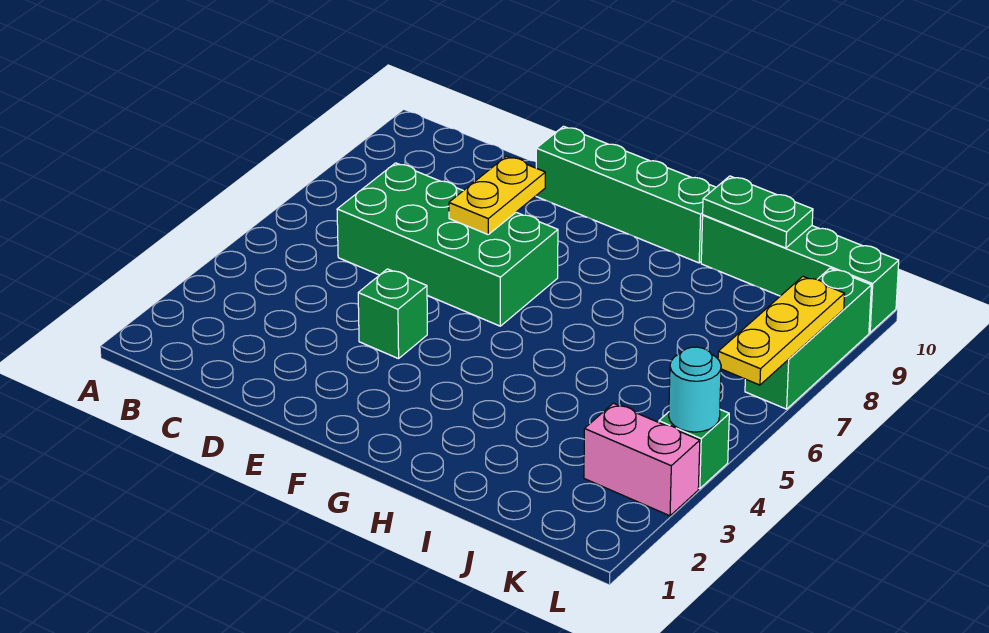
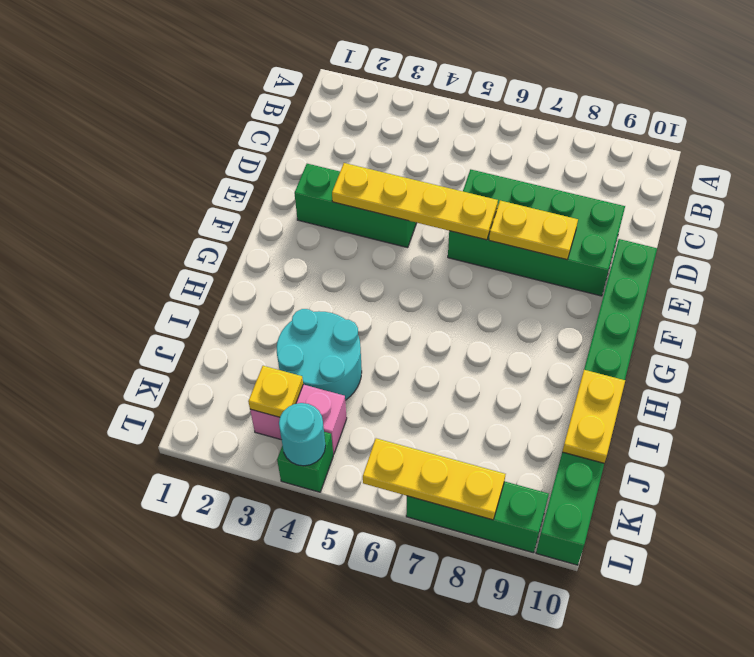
green 2x4 brick [337,163,558,326] -> green 2x4 brick turned to [448,169,625,296]
none -> yellow 1x4 plate [332,163,498,240]
green 1x1 brick [358,269,427,359] -> green 1x3 brick [294,164,416,248]
none -> cyan 2x2 round brick [277,309,362,400]
green 1x2 plate [703,176,813,248] -> yellow 1x2 plate [562,370,625,463]
pink 1x2 brick [584,403,700,516] -> pink 1x2 brick turned to [250,385,347,454]
none -> yellow 1x1 plate [248,366,303,417]

